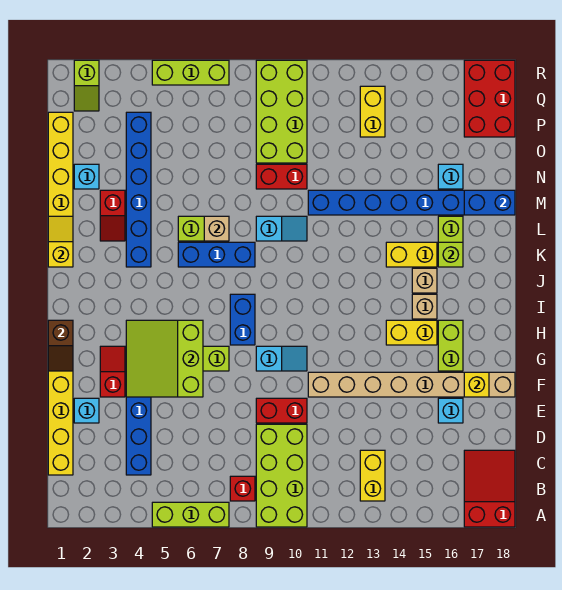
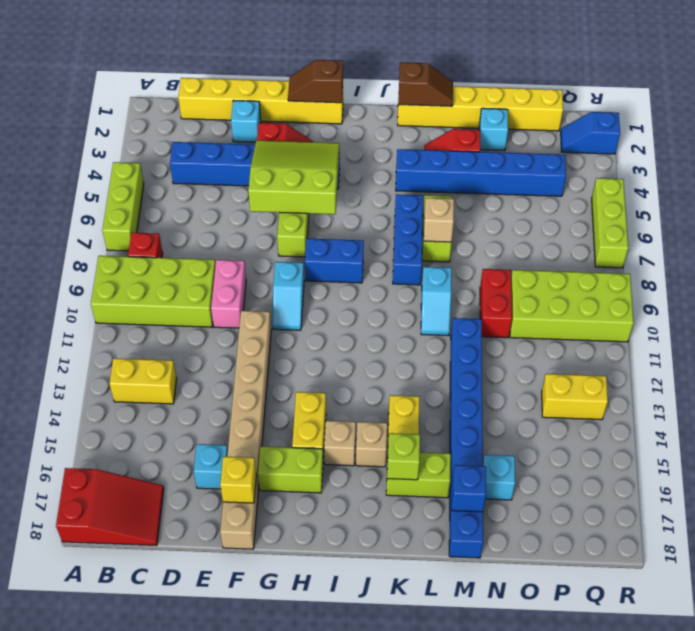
red 1x2 brick [256,398,307,423] -> pink 1x2 brick [211,260,246,328]
yellow 1x2 slope [48,216,73,267] -> brown 1x2 slope [398,62,453,106]
blue 1x2 brick [464,190,515,215] -> blue 1x1 brick [452,465,486,512]
red 2x3 brick [464,60,515,137] -> none
lime 1x2 slope [74,60,99,111] -> blue 1x2 slope [561,112,620,154]

